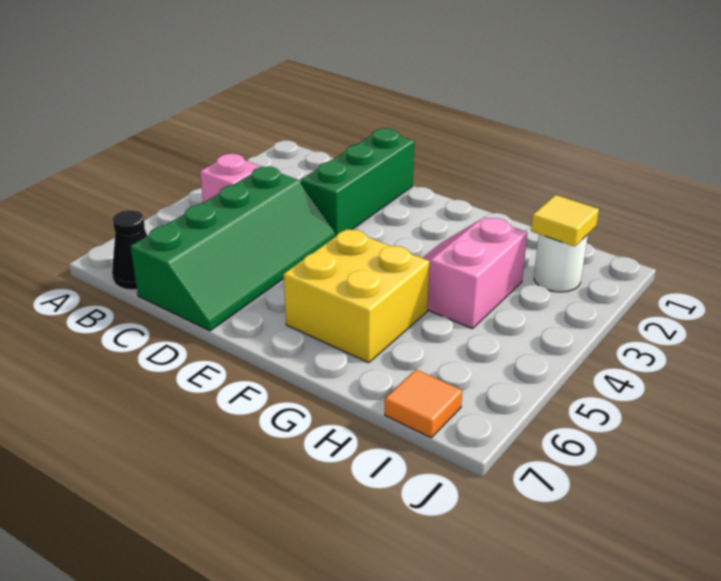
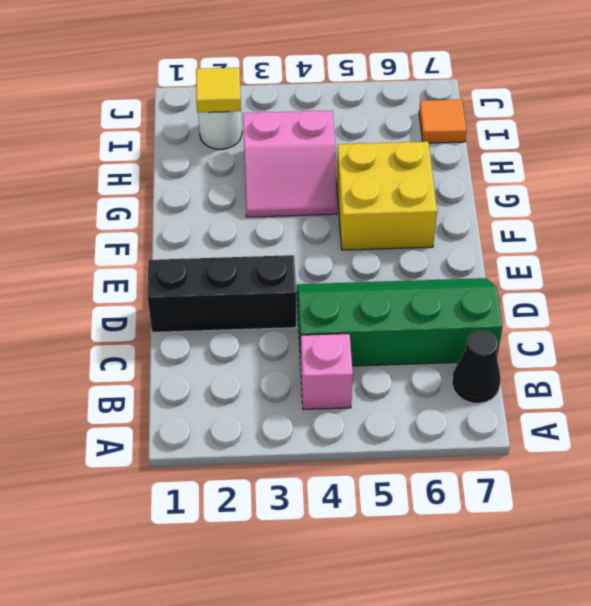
green 1x3 brick [301,128,414,236] -> black 1x3 brick [148,255,296,332]

